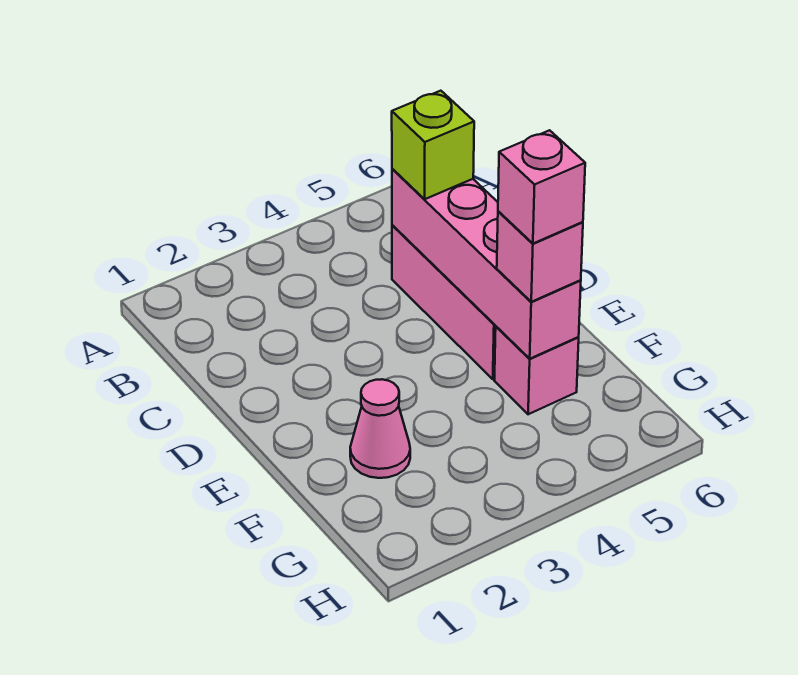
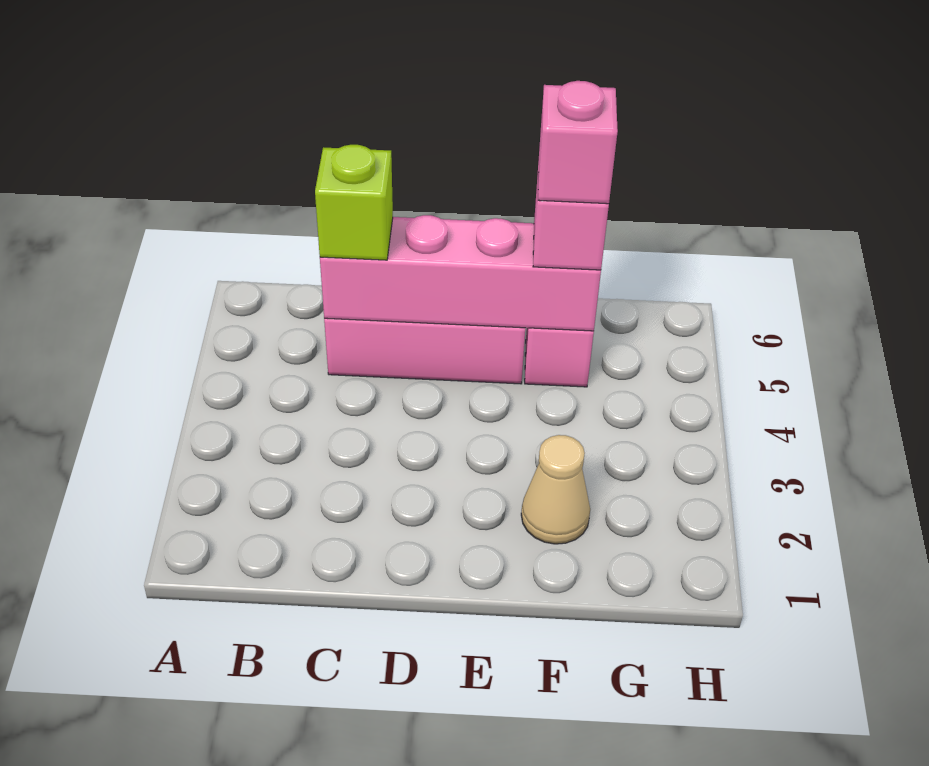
pink 1x1 cone [350,379,410,478] -> tan 1x1 cone [521,435,590,544]

